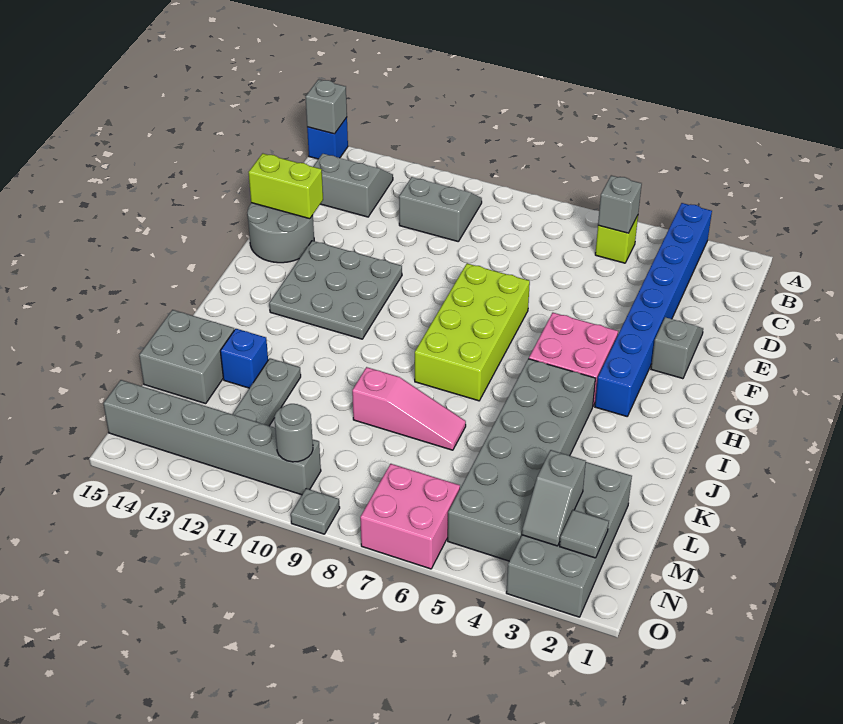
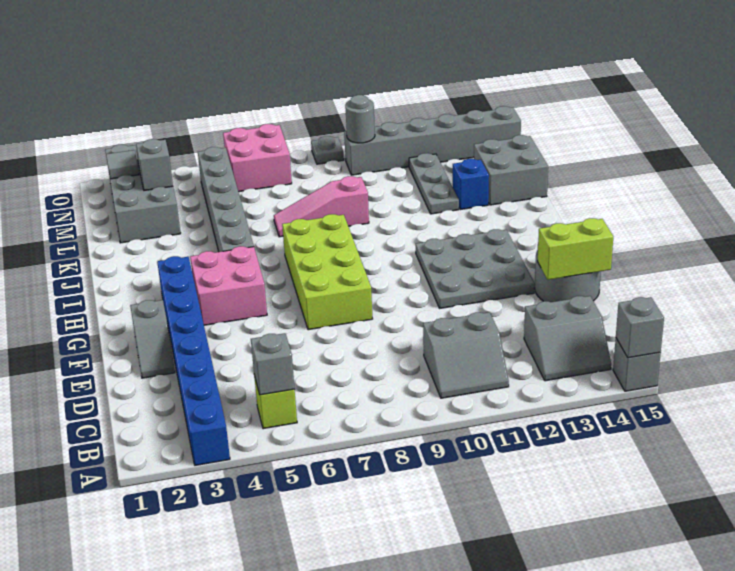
blue 1x1 brick [307,117,348,159] -> grey 1x1 brick [613,339,661,391]
grey 2x6 brick [448,359,595,561] -> grey 1x6 brick [198,147,254,252]

